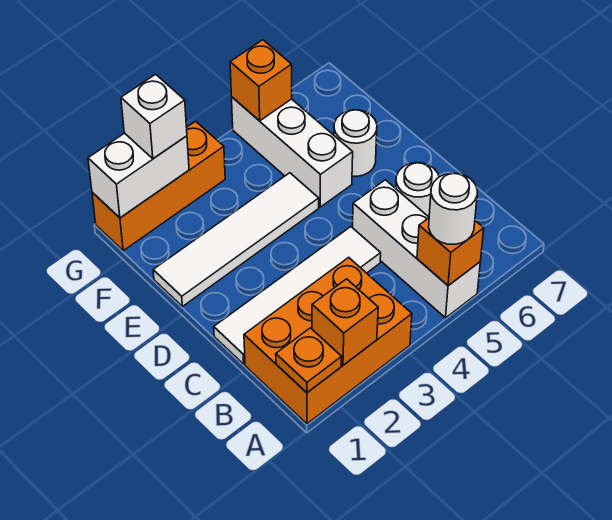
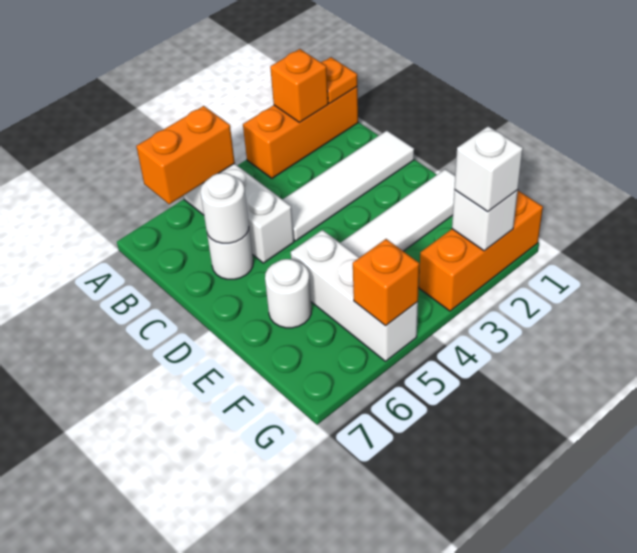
orange 2x3 brick [244,257,412,424] -> orange 1x3 brick [243,87,358,178]
orange 1x1 brick [417,218,484,286] -> orange 1x2 brick [136,106,235,204]
white 1x1 round brick [429,173,477,244] -> white 1x1 round brick moved to [200,173,249,243]
white 1x2 brick [88,133,189,218] -> white 1x1 brick [452,190,518,251]

